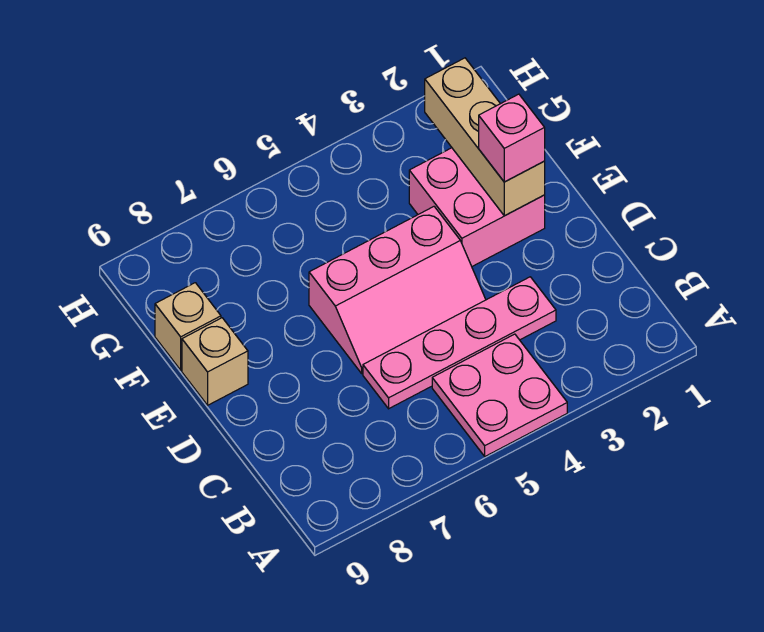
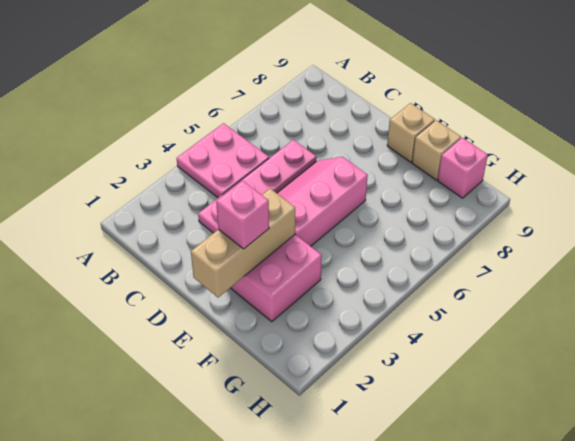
tan 1x3 brick [425,58,545,216] -> tan 1x3 brick turned to [191,189,295,298]
none -> pink 1x1 brick [438,138,488,198]

